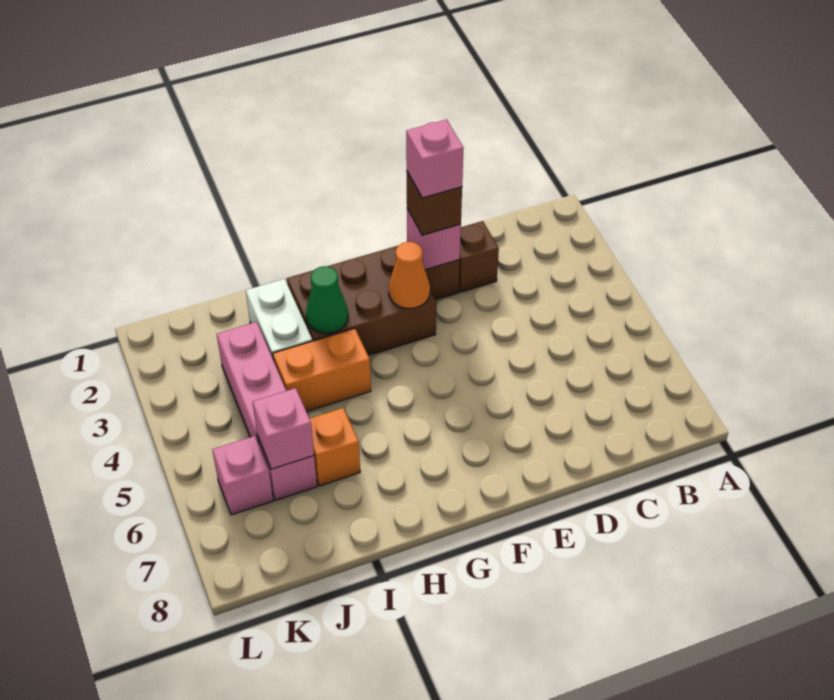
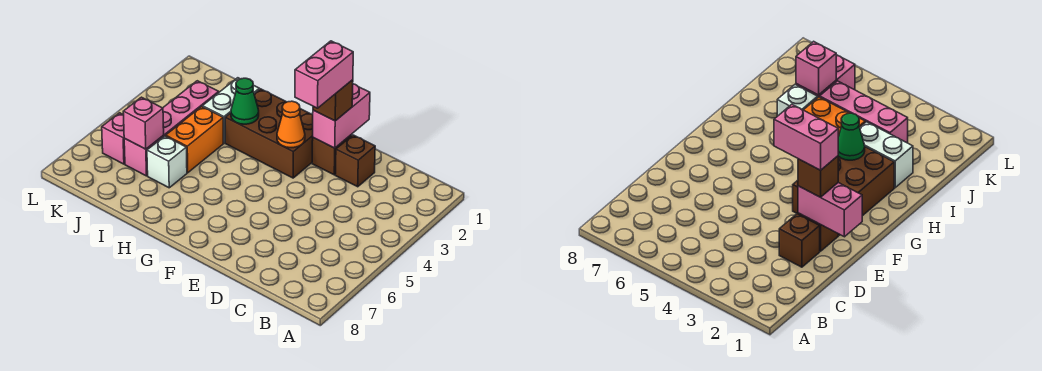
pink 1x1 brick [407,209,461,270] -> pink 1x2 brick [313,84,370,148]
pink 1x1 brick [406,120,464,198] -> pink 1x2 brick [295,41,353,108]
orange 1x2 brick [273,328,371,412] -> orange 1x2 brick turned to [166,107,223,173]
orange 1x1 brick [310,408,360,486] -> white 1x1 brick [147,136,187,188]

